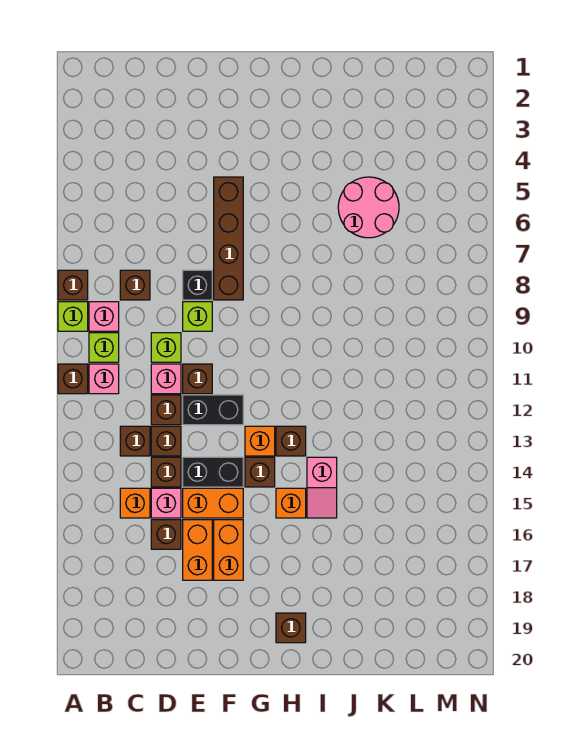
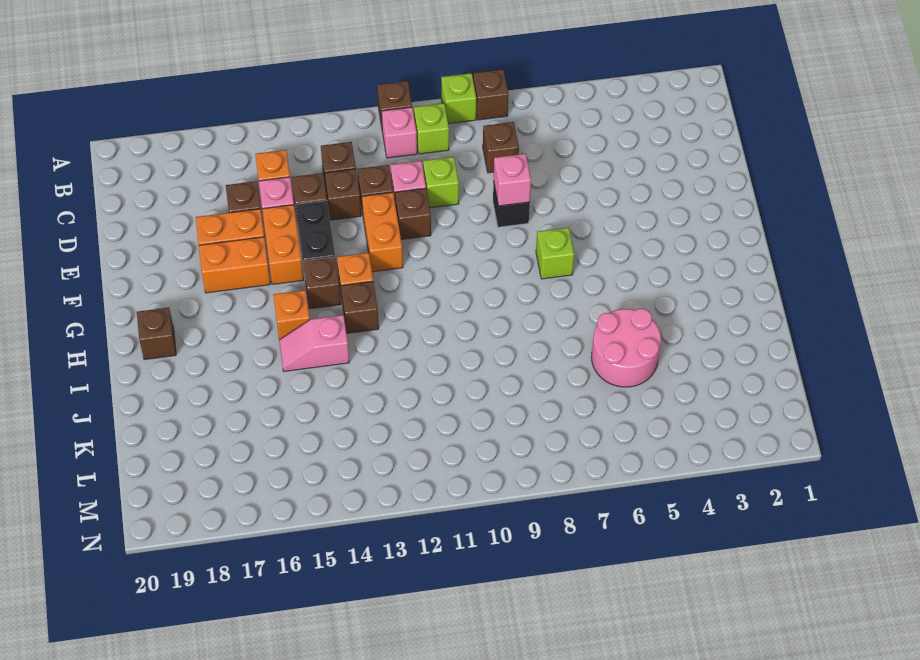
pink 1x1 brick [89,302,119,331] -> pink 1x1 brick moved to [494,154,531,206]
lime 1x1 brick [183,302,212,331] -> lime 1x1 brick moved to [536,227,574,279]
black 1x2 brick [183,395,243,425] -> orange 1x2 brick [362,192,403,272]
brown 1x4 brick [214,177,243,300] -> none

